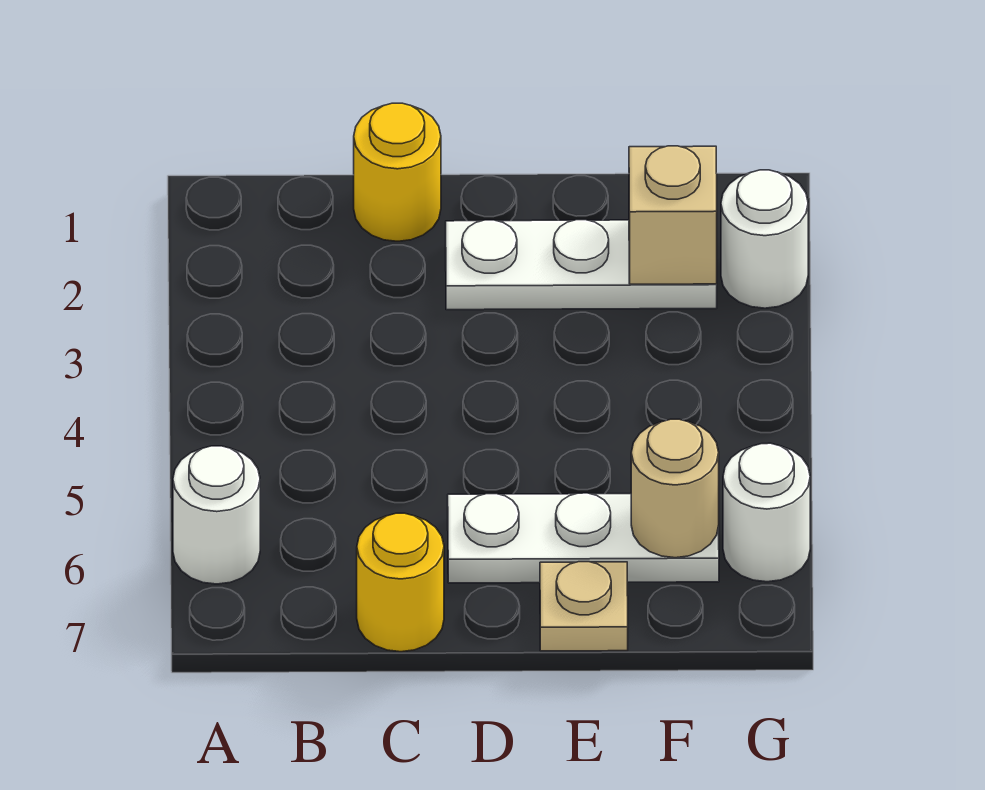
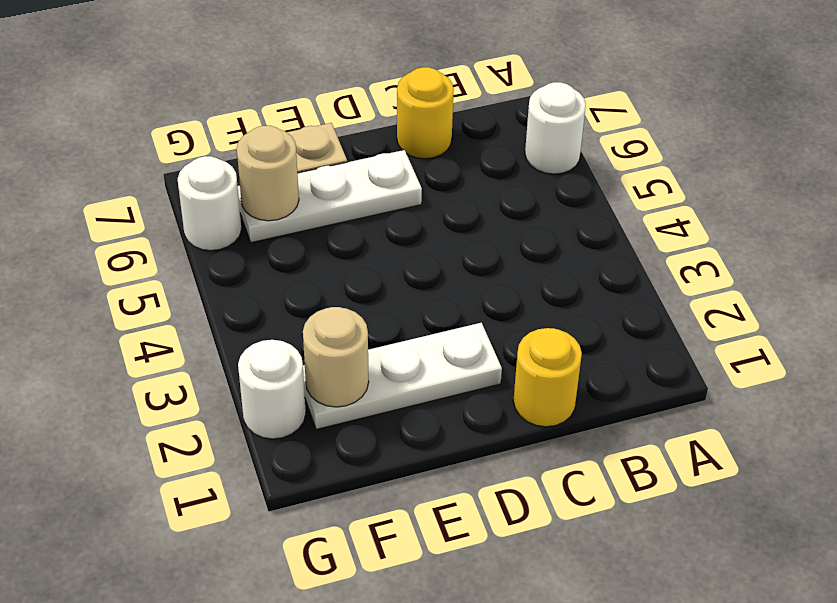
tan 1x1 brick [629,146,717,284] -> tan 1x1 round brick [303,307,369,407]

